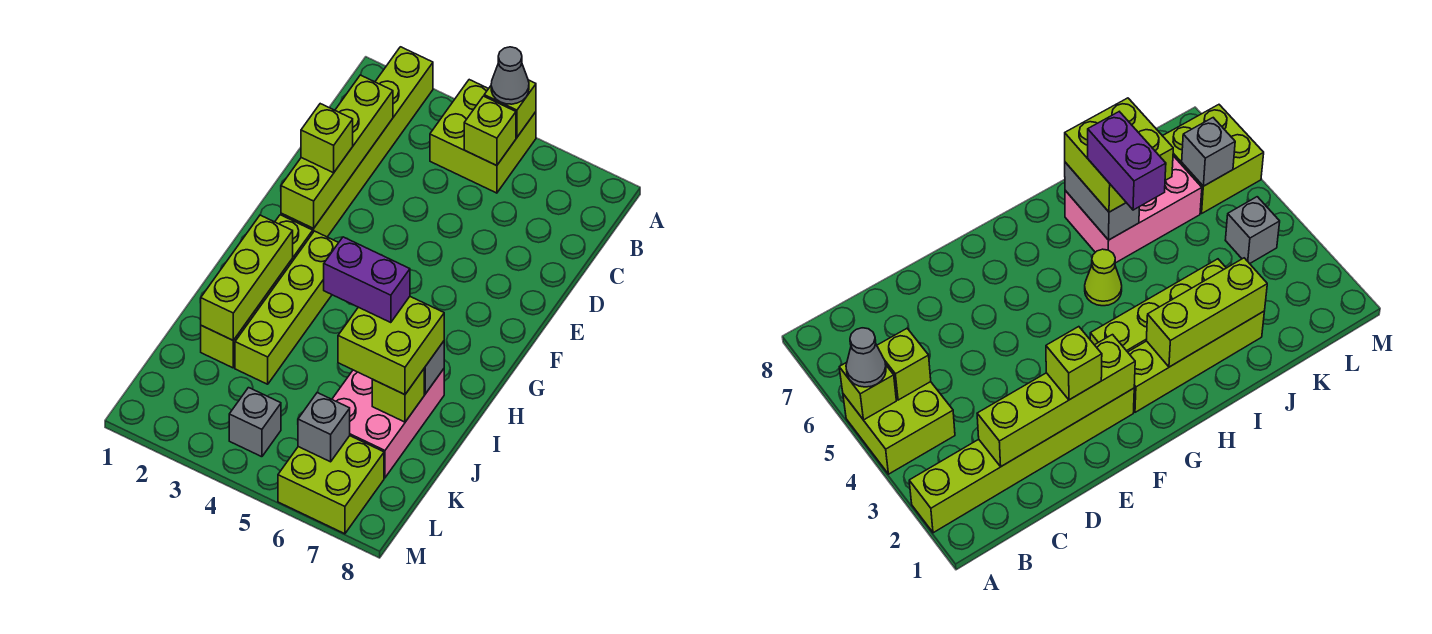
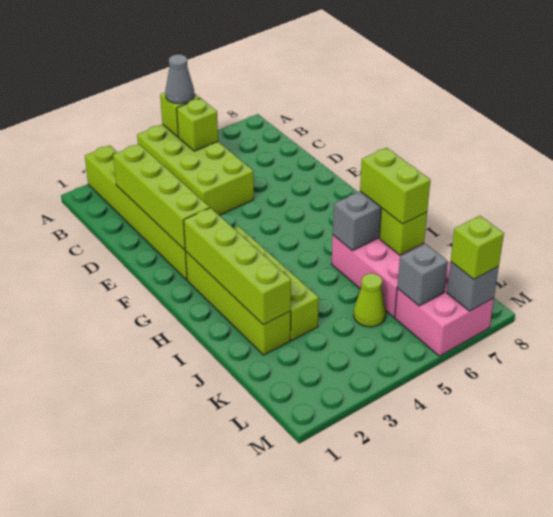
lime 2x2 brick [430,80,536,193] -> lime 2x4 brick [137,124,254,215]
lime 1x1 brick [301,104,353,173] -> lime 1x1 brick moved to [451,216,504,279]
lime 1x3 brick [200,215,293,340] -> lime 1x4 brick [184,208,291,325]
lime 1x1 cone [1085,249,1122,306] -> lime 1x1 cone moved to [353,273,386,327]
purple 1x2 brick [324,237,410,323] -> none
lime 2x2 brick [338,297,444,395] -> lime 1x2 brick [360,148,430,224]
grey 1x1 brick [229,388,281,457] -> grey 1x1 brick moved to [447,262,499,311]
lime 2x2 brick [278,436,384,534] -> pink 2x2 brick [395,262,494,356]

